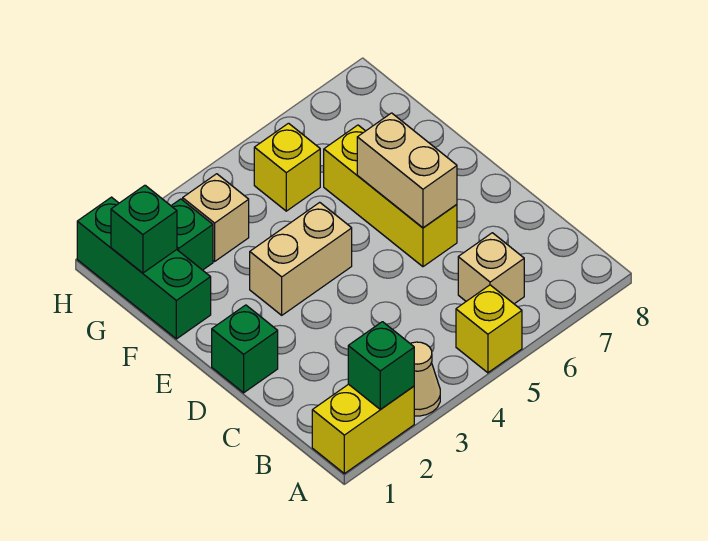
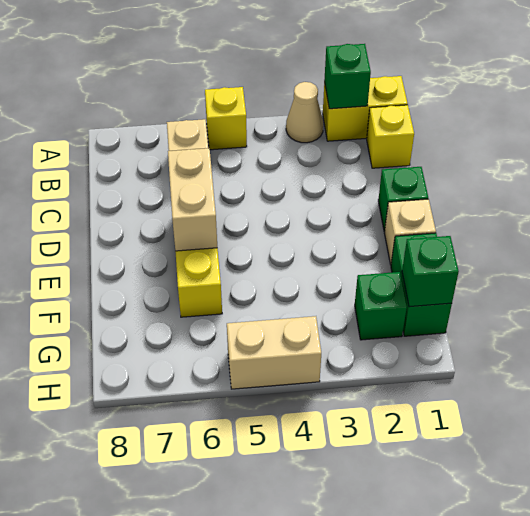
tan 1x2 brick [250,202,352,315] -> tan 1x2 brick moved to [227,316,321,389]
green 1x3 brick [77,197,211,339] -> green 1x2 brick [391,233,452,336]
tan 1x1 brick [183,174,249,261] -> tan 1x1 brick moved to [384,199,436,265]
yellow 1x1 brick [254,123,320,211] -> yellow 1x1 brick moved to [367,105,414,168]

